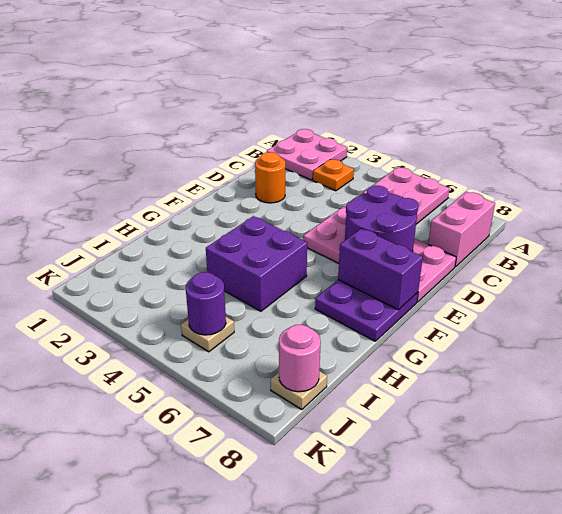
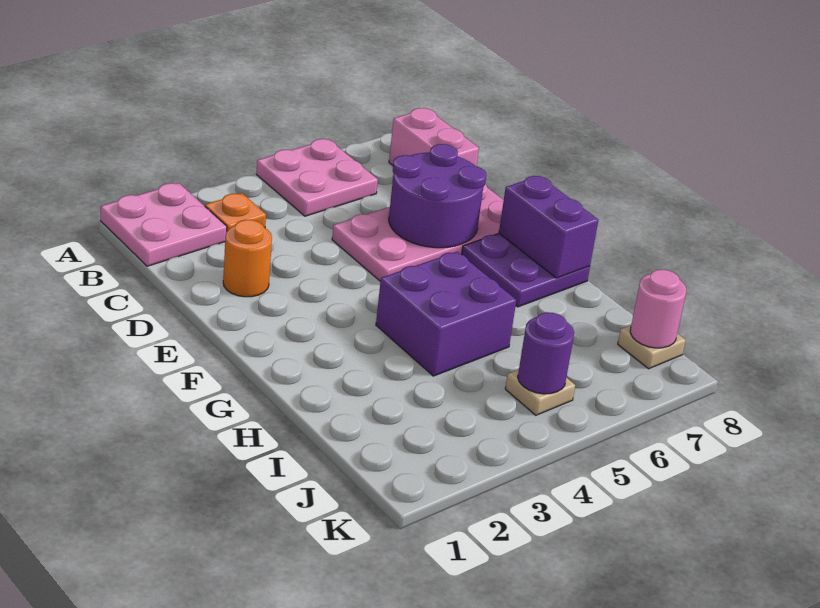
purple 1x2 brick [338,228,423,310] -> purple 1x2 brick turned to [499,176,598,278]

